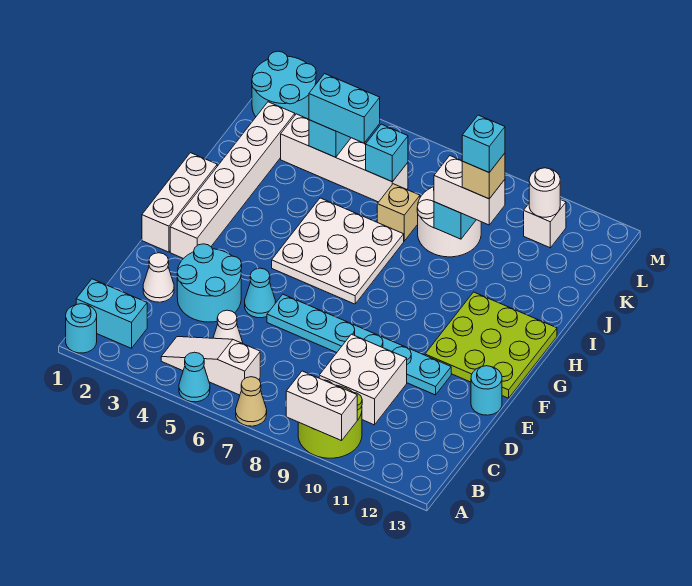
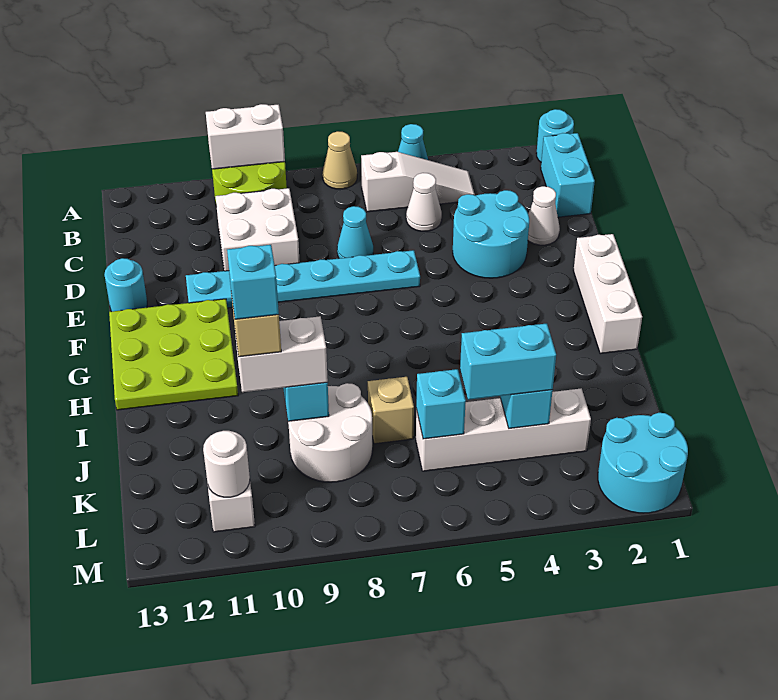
cyan 1x2 brick [76,279,147,348] -> cyan 1x2 brick turned to [541,133,595,217]
cyan 1x1 cone [245,268,276,318] -> cyan 1x1 cone moved to [337,206,373,258]
white 1x6 brick [170,102,295,259] -> none
white 3x3 plate [272,198,404,304] -> none

